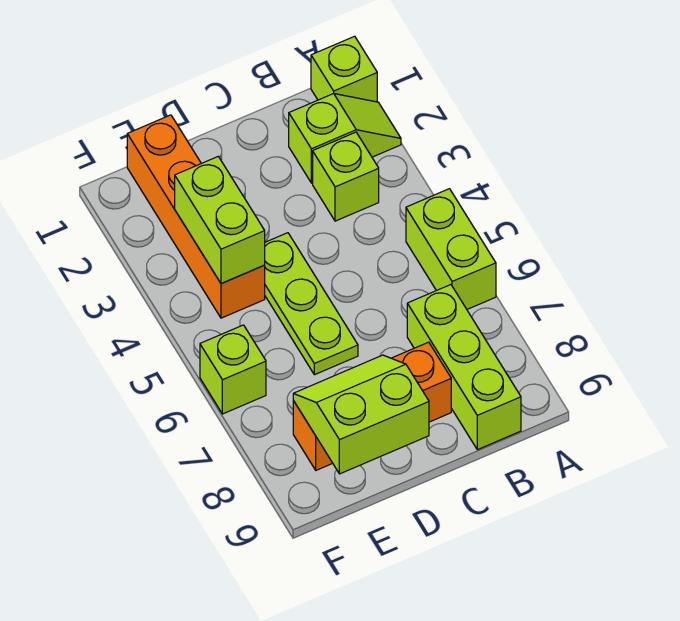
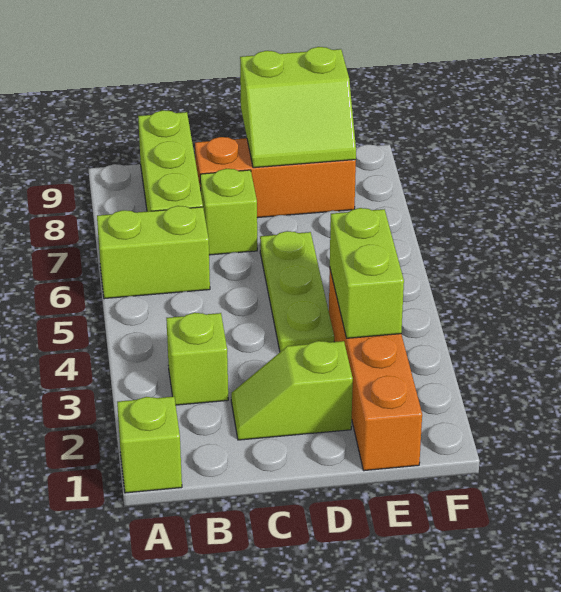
lime 1x2 slope [289,94,401,183] -> lime 1x2 slope moved to [231,341,353,440]
lime 1x2 brick [406,189,496,309] -> lime 1x2 brick turned to [97,206,210,299]
lime 1x1 brick [200,325,266,414] -> lime 1x1 brick moved to [200,169,257,255]

